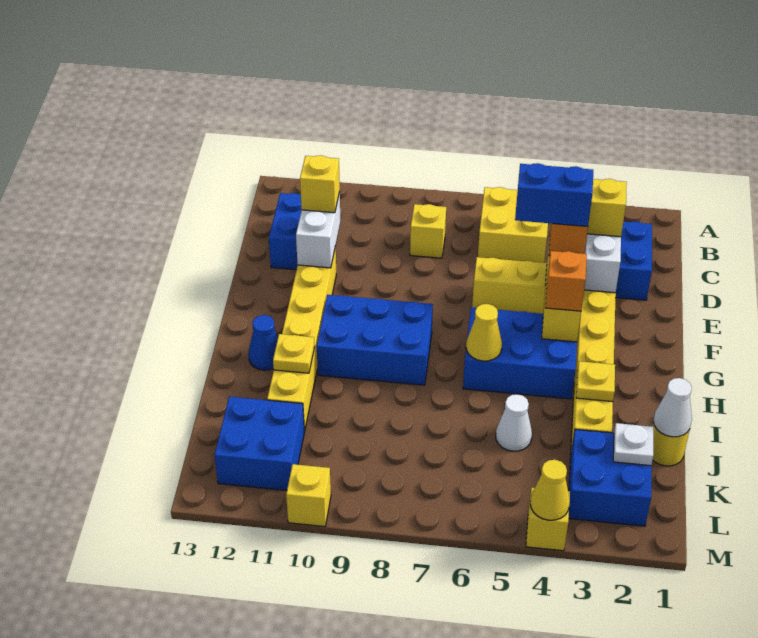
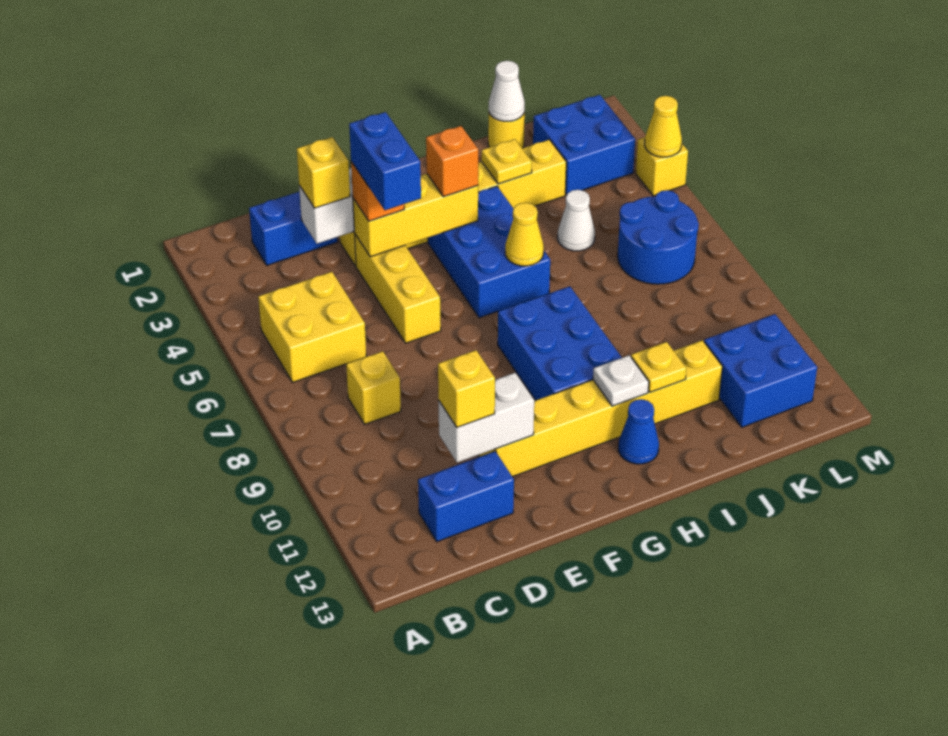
white 1x1 plate [613,423,653,466] -> white 1x1 plate moved to [593,355,649,406]
none -> blue 2x2 round brick [618,190,699,284]
yellow 1x1 brick [286,464,331,527] -> none

